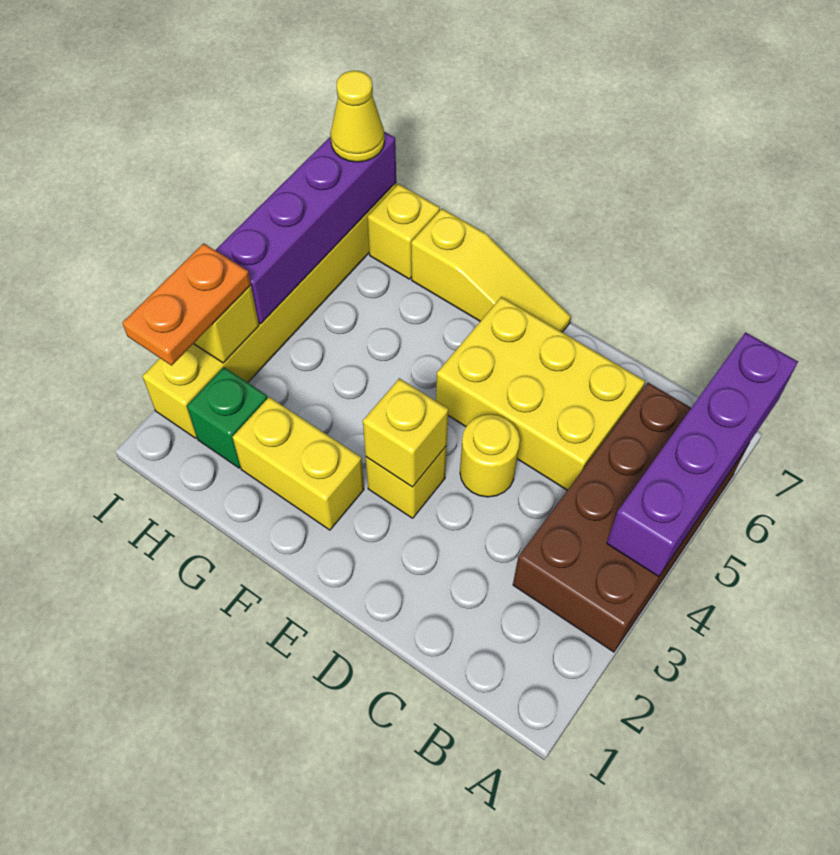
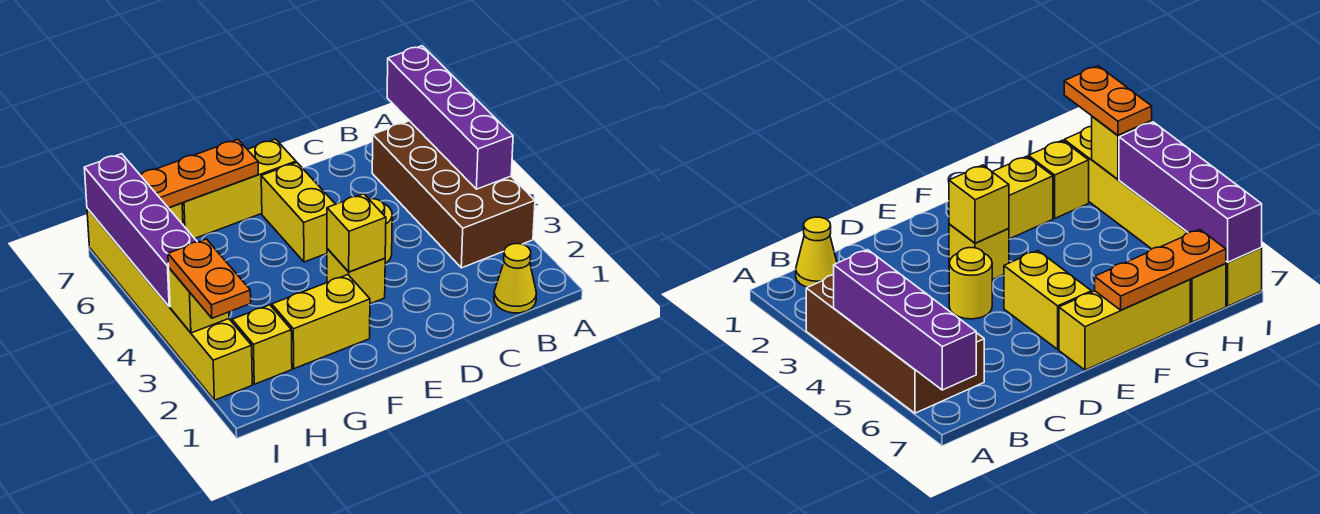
yellow 2x3 brick [436,297,645,490] -> yellow 1x2 brick [261,163,335,262]
yellow 1x3 slope [411,209,571,332] -> yellow 1x3 brick [182,139,296,238]
none -> orange 1x3 plate [141,139,258,208]
green 1x1 brick [187,367,267,468] -> yellow 1x1 brick [232,305,292,384]
yellow 1x1 cone [330,71,385,162] -> yellow 1x1 cone moved to [494,244,536,313]

